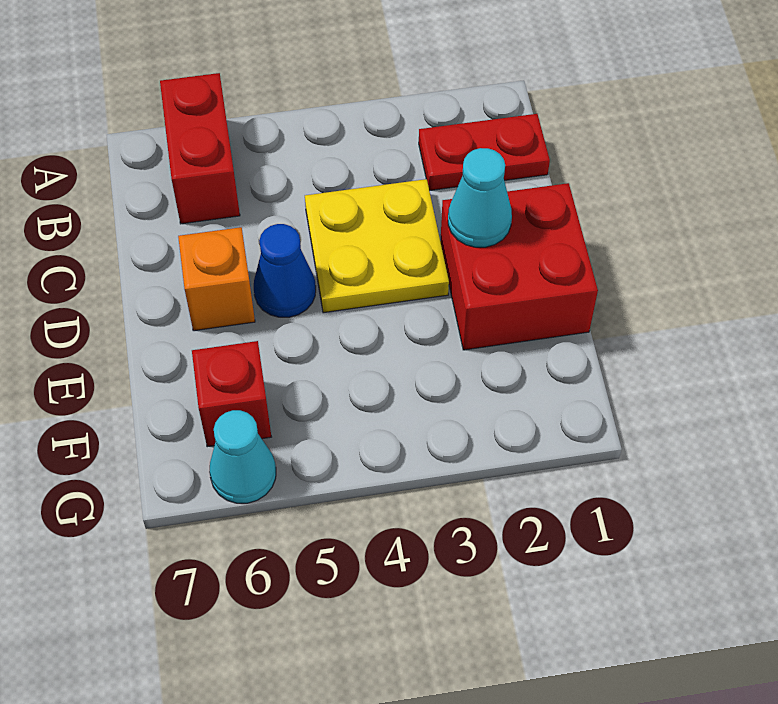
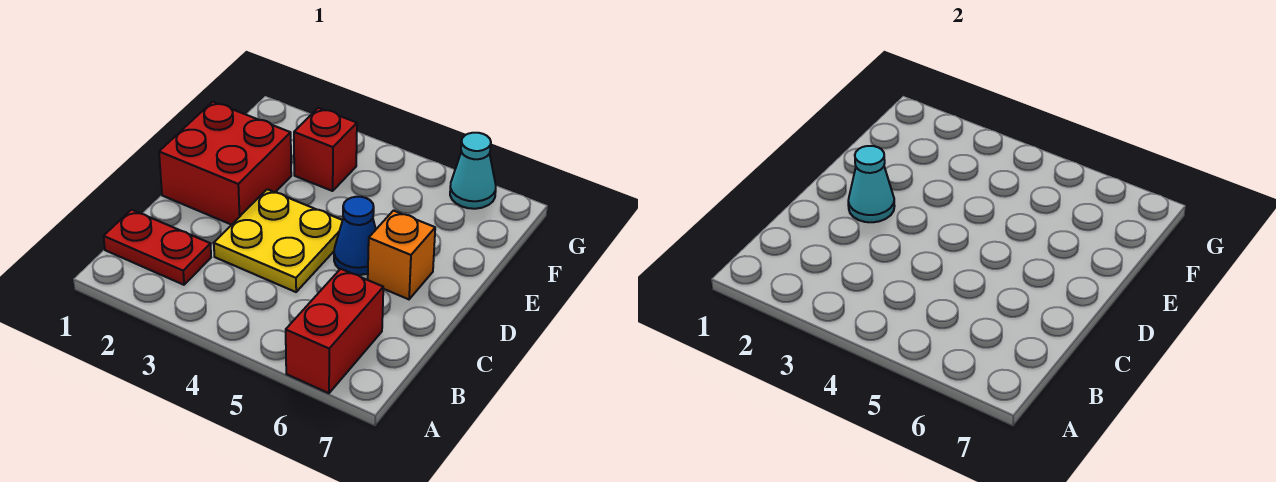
red 1x1 brick [192,341,271,447] -> red 1x1 brick moved to [294,108,357,191]

